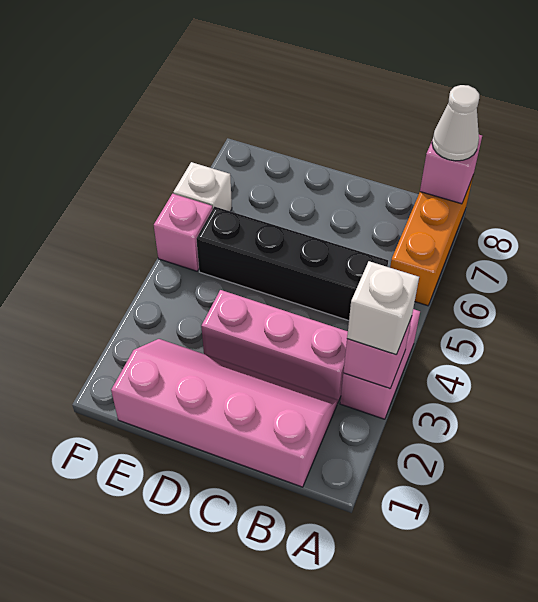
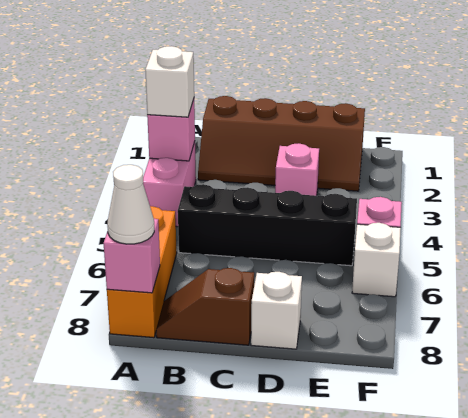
pink 2x4 slope [111,339,337,487] -> brown 2x4 slope [198,96,365,191]
pink 1x3 brick [201,290,348,403] -> pink 1x1 brick [275,143,319,196]
none -> brown 1x2 slope [156,268,254,345]
none -> white 1x1 brick [251,272,302,349]

